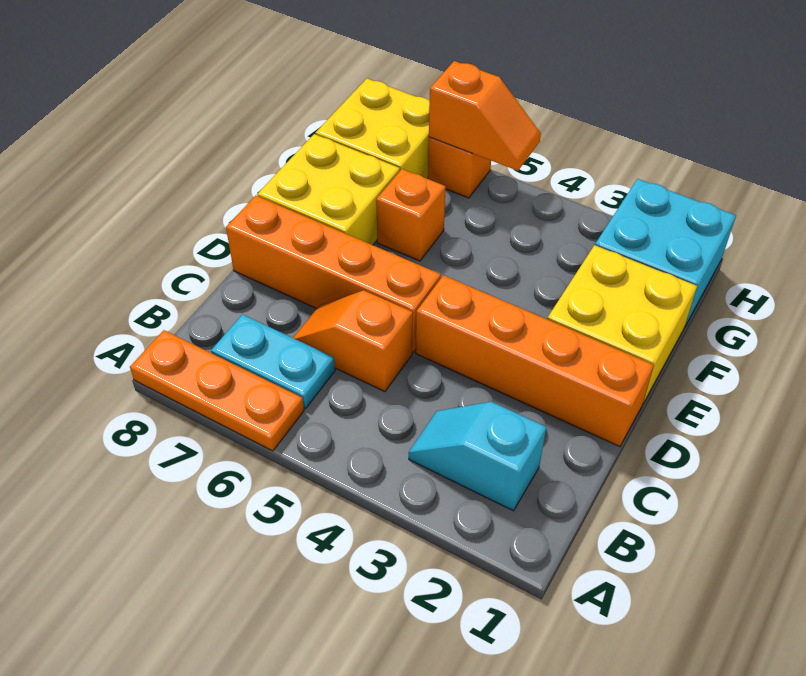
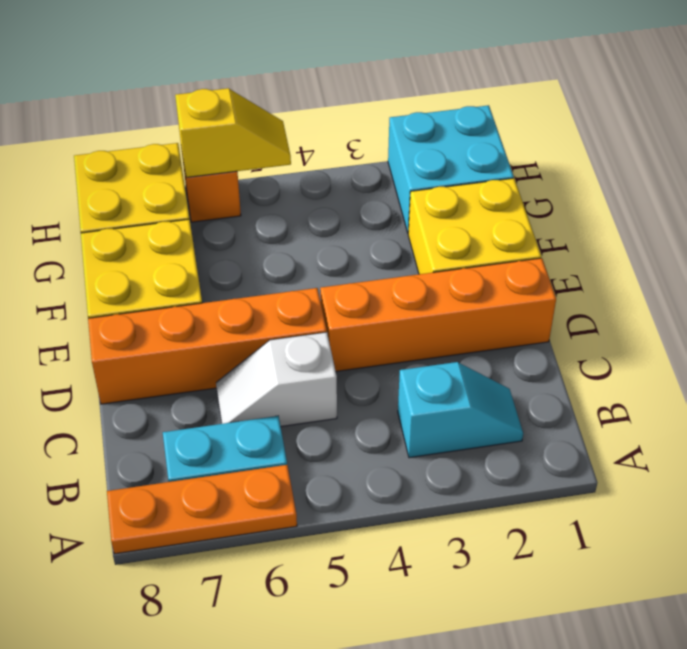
cyan 1x2 slope [409,402,546,511] -> cyan 1x2 slope turned to [398,362,523,458]
orange 1x2 slope [293,290,413,391] -> white 1x2 slope [216,332,337,426]
orange 1x1 brick [376,169,446,261] -> none
orange 1x2 slope [429,61,541,171] -> yellow 1x2 slope [175,88,291,178]

